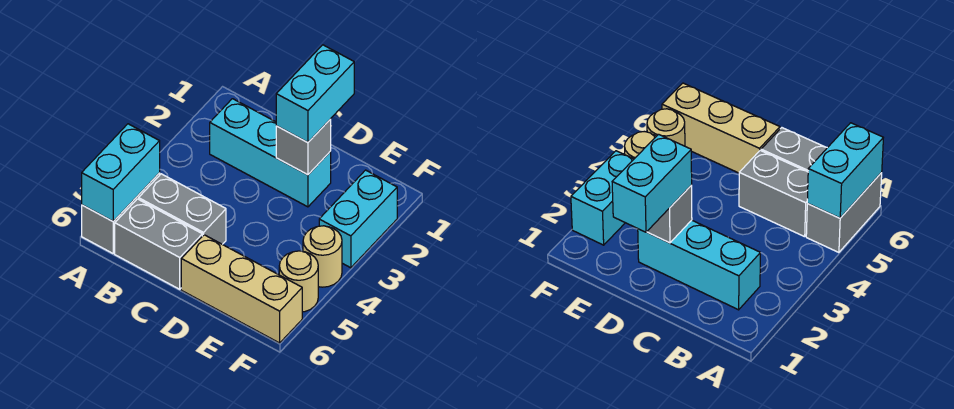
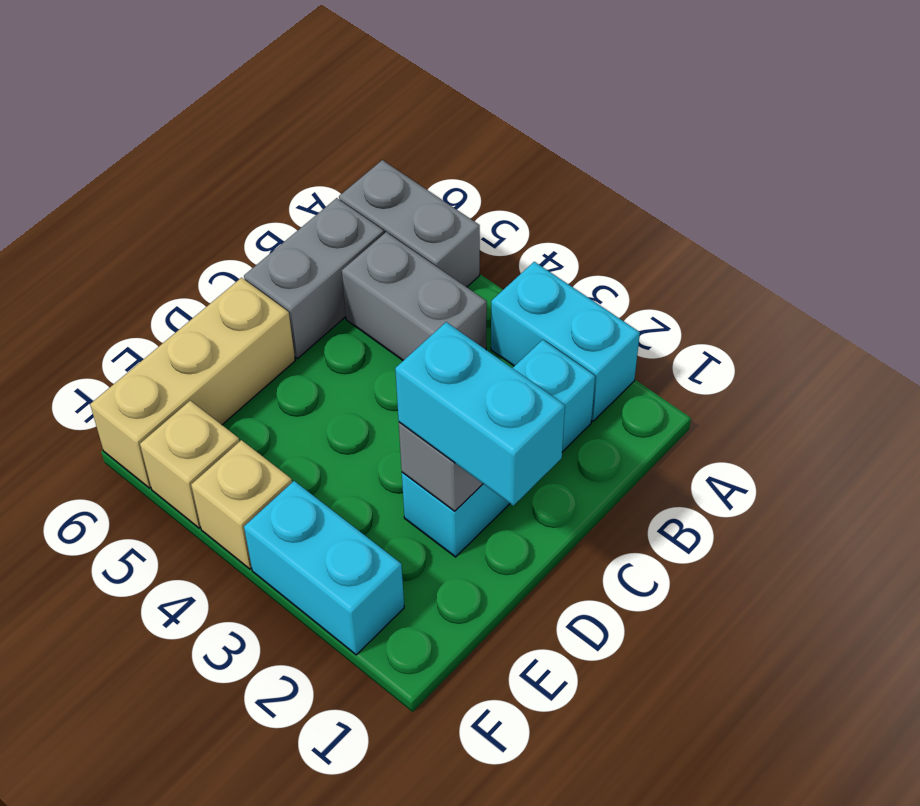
cyan 1x2 brick [82,124,160,221] -> cyan 1x2 brick moved to [491,262,640,421]
grey 1x2 brick [139,174,226,244] -> grey 1x2 brick turned to [342,232,487,360]
tan 1x1 round brick [303,226,342,287] -> tan 1x1 brick [191,440,292,569]
tan 1x1 round brick [279,251,318,312] -> tan 1x1 brick [140,401,239,528]

